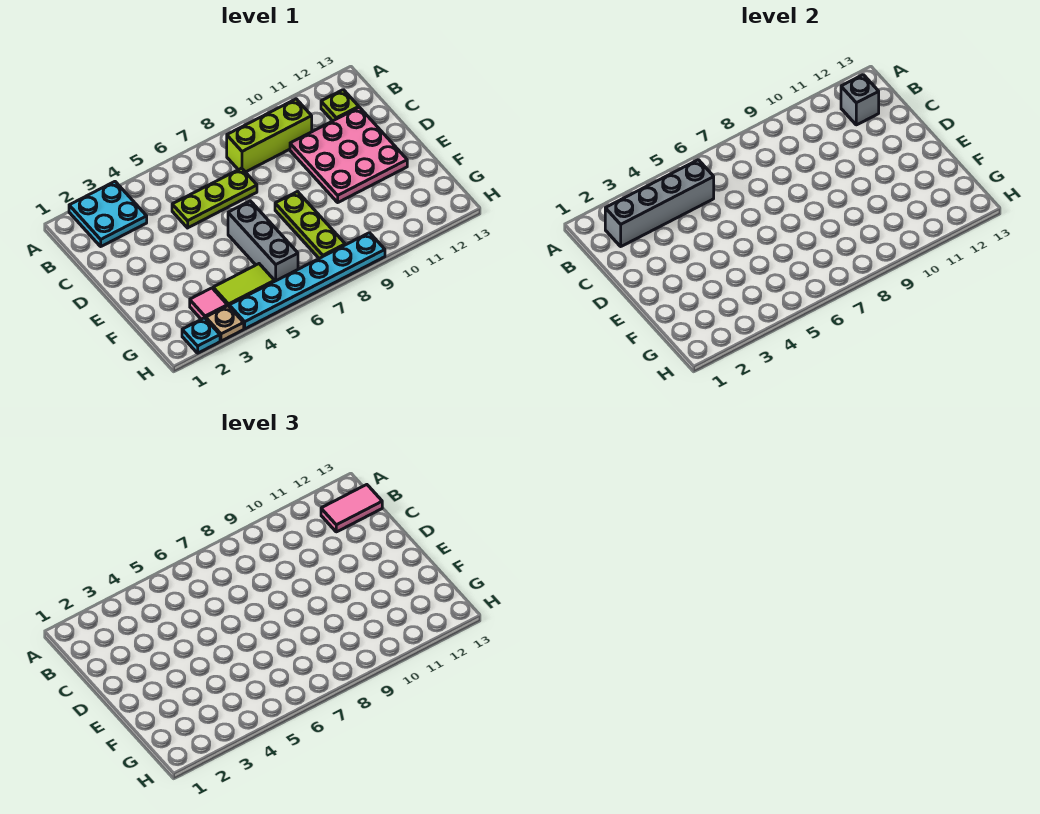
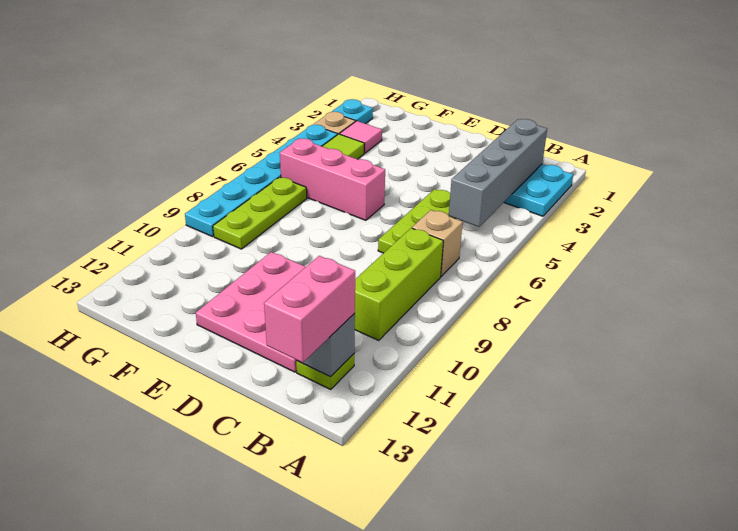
none -> tan 1x1 brick [412,210,463,276]
pink 1x2 tile [321,485,382,532] -> pink 1x2 brick [264,256,355,363]
grey 1x3 brick [228,201,298,281] -> pink 1x3 brick [280,138,385,220]
lime 1x3 plate [275,192,345,258] -> lime 1x3 plate turned to [213,177,307,249]

